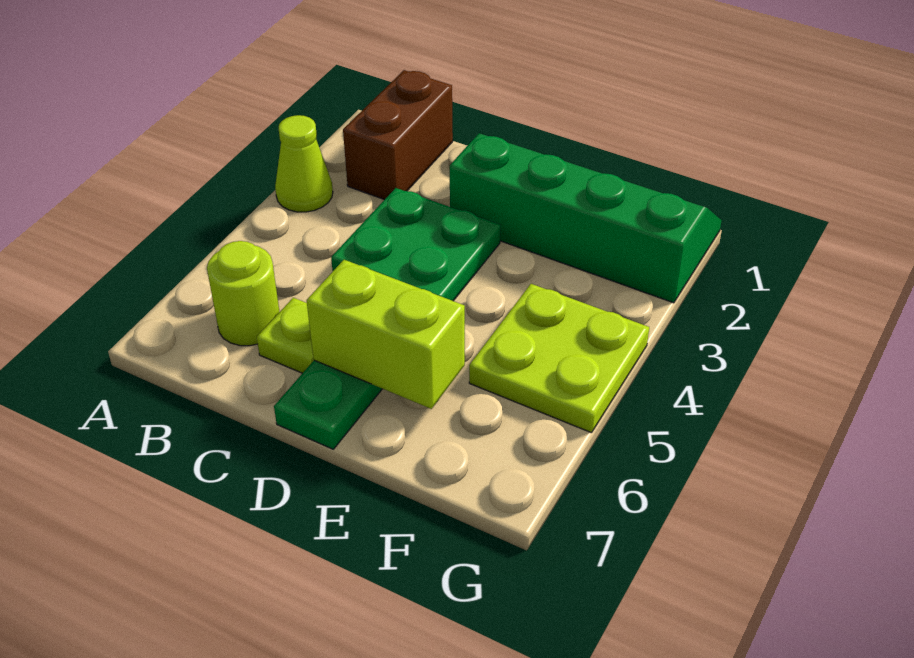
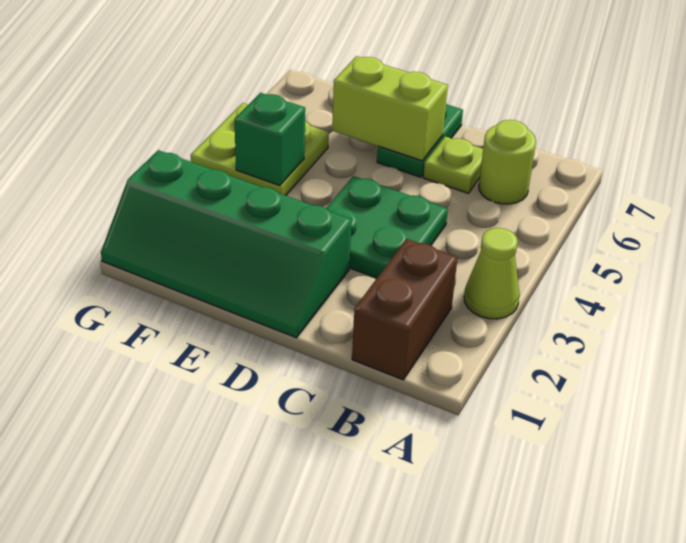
none -> green 1x1 brick [235,93,305,186]

